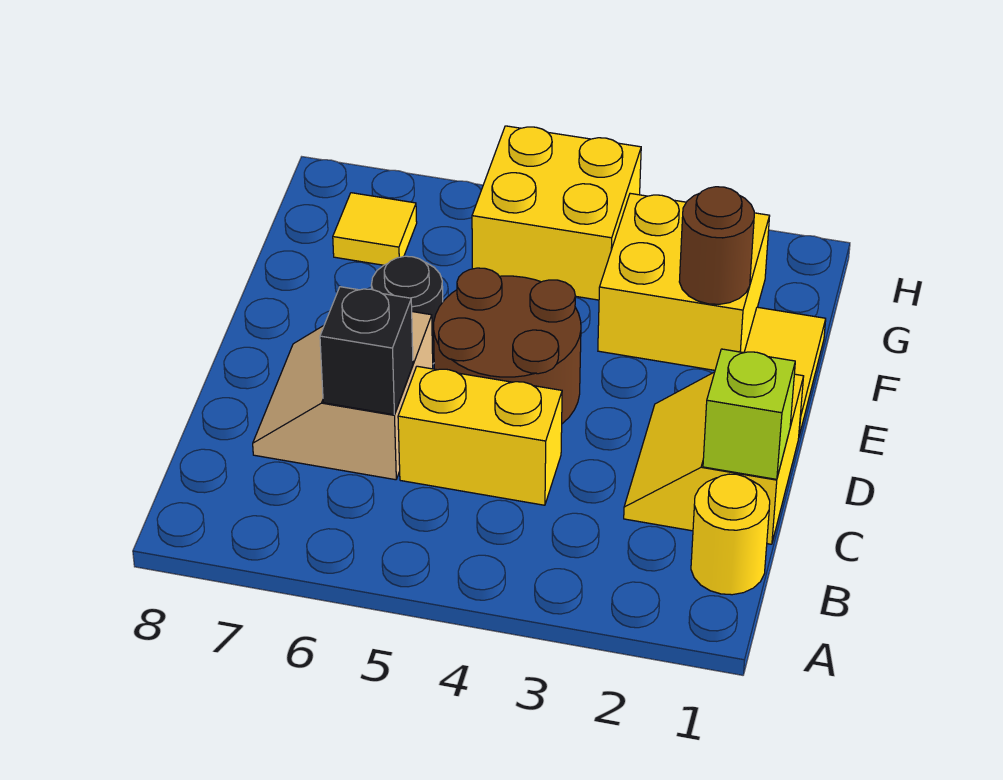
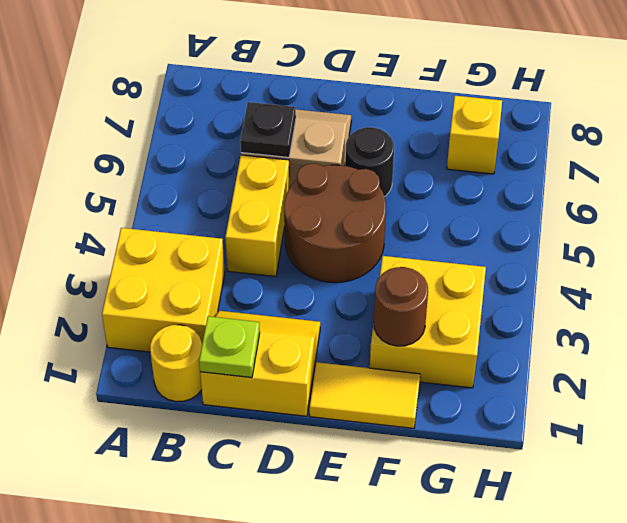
lime 1x1 brick [703,349,795,479] -> lime 1x1 plate [199,316,260,378]
black 1x1 brick [320,287,413,415] -> black 1x1 plate [240,102,296,157]
yellow 2x2 brick [472,126,641,300] -> yellow 2x2 brick moved to [102,228,225,352]
yellow 1x1 tile [333,193,417,265] -> yellow 1x1 brick [447,96,502,174]

